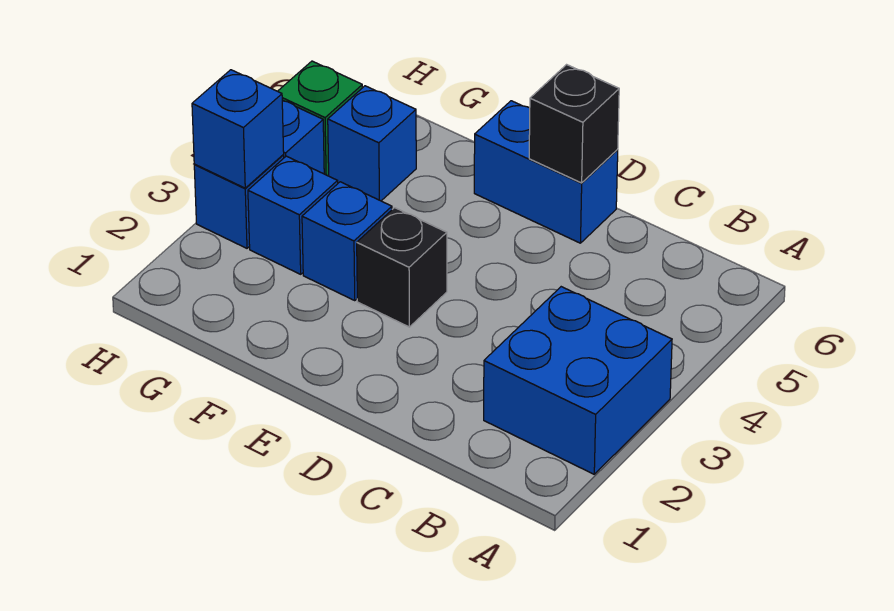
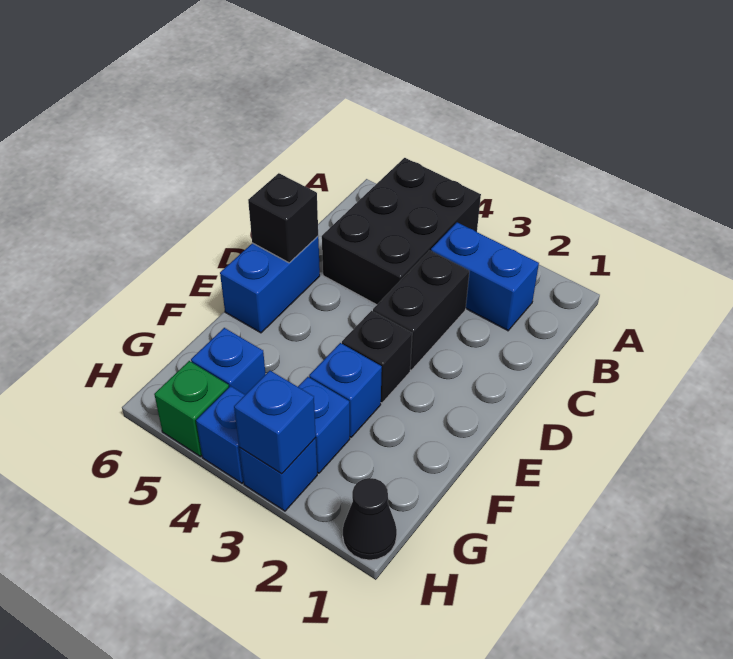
blue 2x2 brick [484,287,672,474] -> blue 1x2 brick [431,222,539,331]
none -> black 2x3 brick [322,158,481,305]
none -> black 1x2 brick [373,250,469,370]
none -> black 1x1 cone [343,478,397,560]

